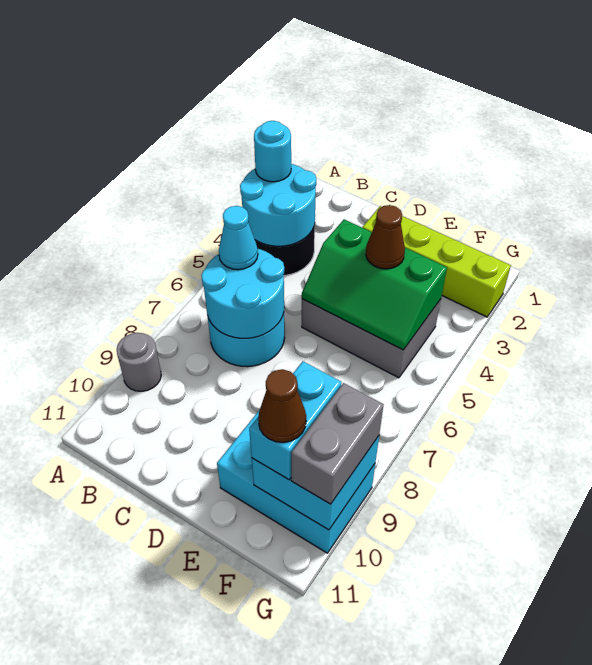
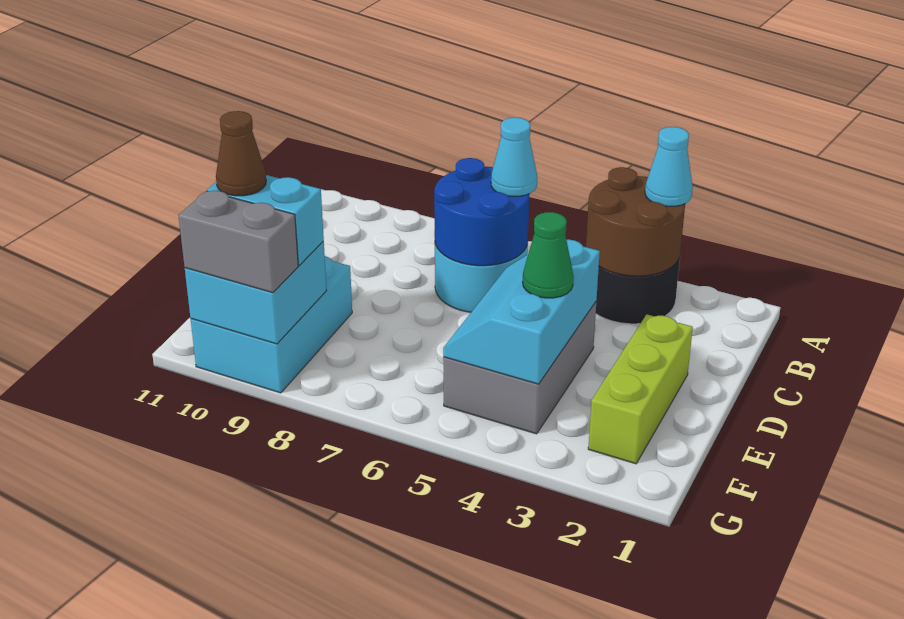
cyan 2x2 round brick [240,164,316,246] -> brown 2x2 round brick [586,167,685,276]
cyan 1x1 round brick [254,121,291,182] -> cyan 1x1 cone [645,127,693,206]
grey 1x1 round brick [117,333,161,391] -> none
cyan 2x2 round brick [201,249,284,338] -> blue 2x2 round brick [434,158,529,266]
lime 1x4 brick [362,206,511,317] -> lime 1x3 brick [588,314,693,464]
green 2x3 slope [302,219,447,350] -> cyan 2x3 slope [443,239,600,384]
brown 1x1 cone [366,205,405,269] -> green 1x1 cone [523,212,574,298]

